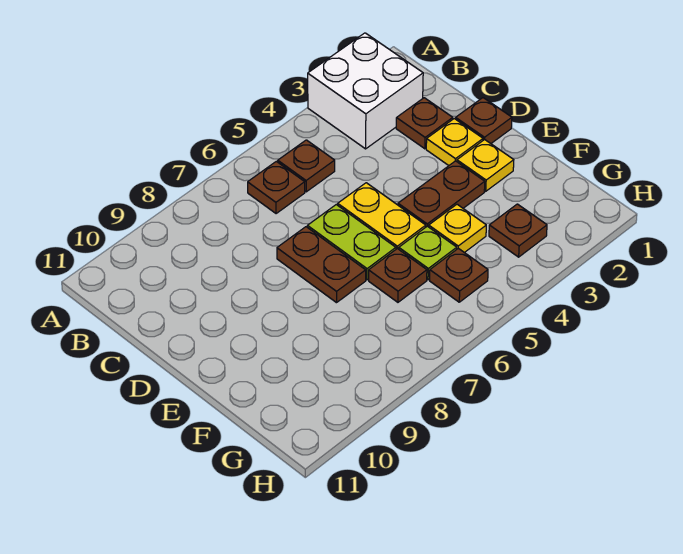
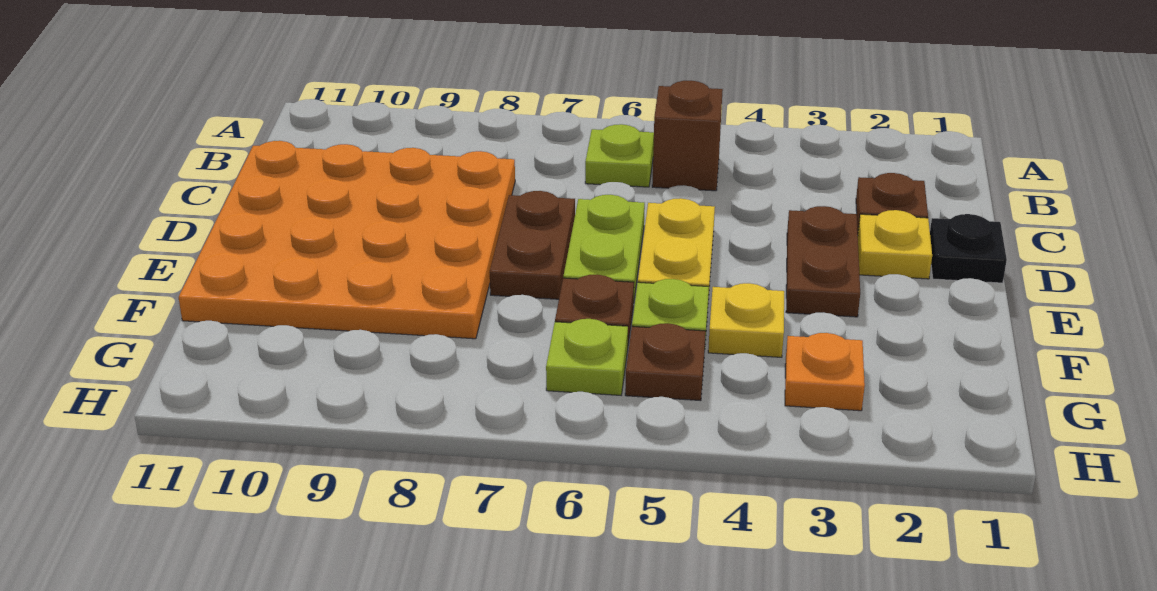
white 2x2 brick [308,33,423,149] -> none
brown 1x1 plate [278,140,335,192] -> brown 1x1 brick [652,81,723,191]
brown 1x1 plate [248,161,305,214] -> lime 1x1 plate [585,124,654,187]
none -> orange 4x4 plate [179,141,515,339]
brown 1x1 plate [456,98,512,143] -> black 1x1 plate [930,214,1007,283]
yellow 1x1 plate [457,140,514,191] -> none
brown 1x2 plate [398,161,485,227] -> brown 1x2 plate turned to [786,206,860,317]
brown 1x1 plate [489,204,547,257] -> orange 1x1 plate [785,333,865,411]
none -> lime 1x1 plate [546,319,628,395]

